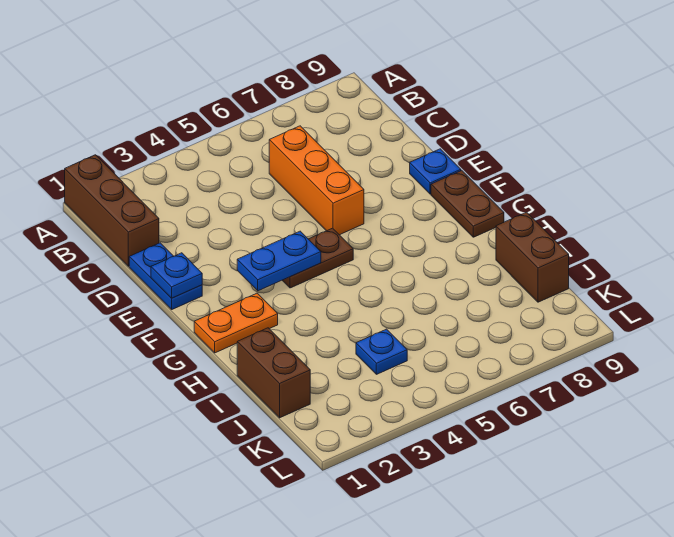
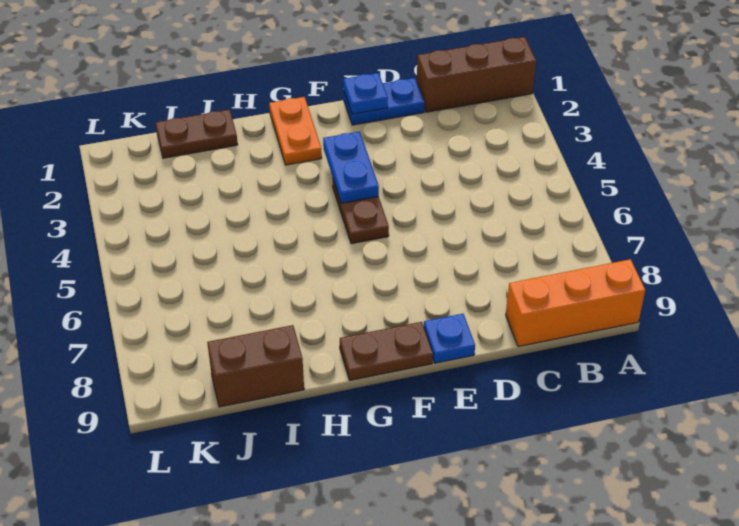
orange 1x3 brick [269,126,364,235] -> orange 1x3 brick moved to [506,259,645,347]
brown 1x2 brick [237,328,310,418] -> brown 1x2 plate [156,110,238,158]
blue 1x1 plate [356,329,407,374] -> none

